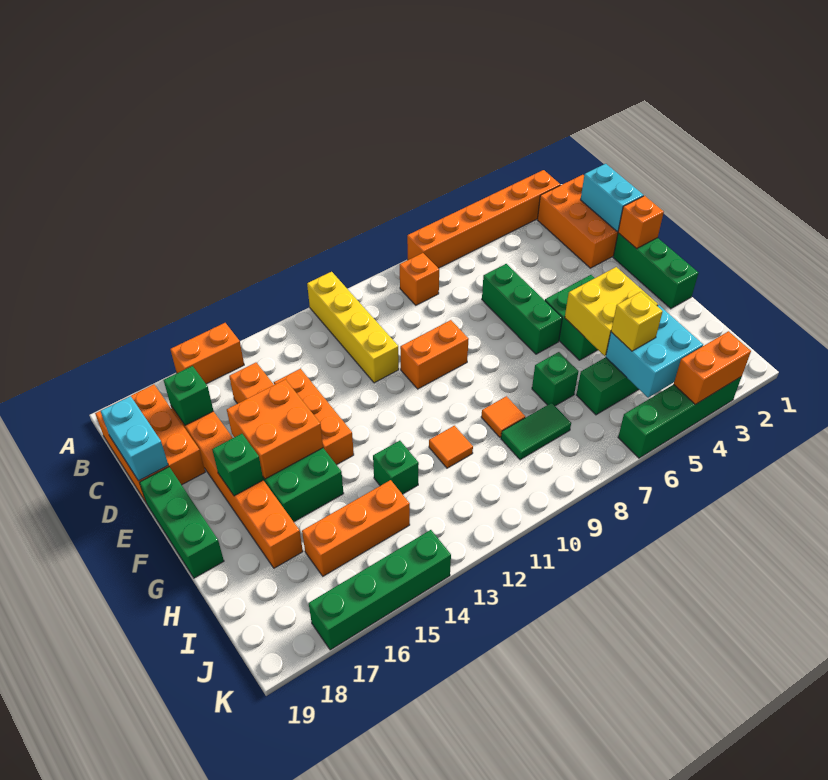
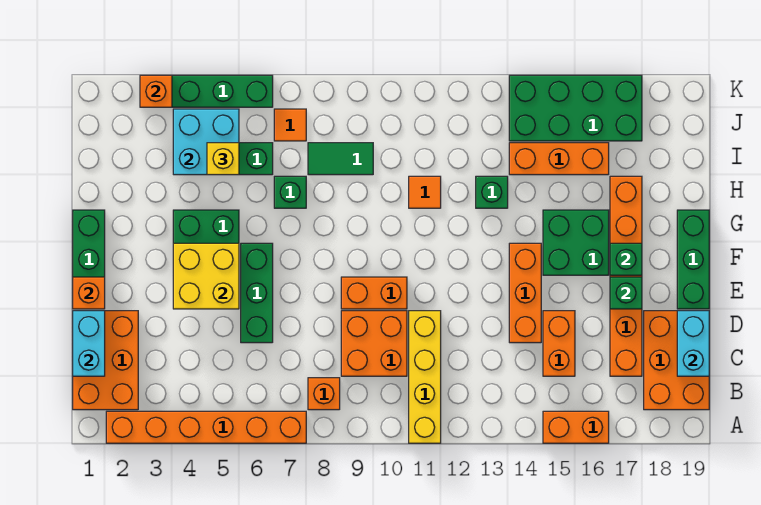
green 1x1 brick [164,366,213,425] -> green 1x1 brick moved to [610,277,642,309]
orange 2x2 brick [227,379,323,479] -> orange 2x2 brick moved to [341,311,407,376]
yellow 2x2 brick [565,267,658,356] -> yellow 2x2 brick moved to [173,243,239,309]
orange 1x1 tile [481,396,525,438] -> orange 1x1 tile moved to [274,109,306,141]
orange 1x2 brick [674,331,751,404] -> orange 1x1 brick [140,75,172,107]
green 1x4 brick [309,530,451,650] -> green 2x4 brick [509,75,642,141]

